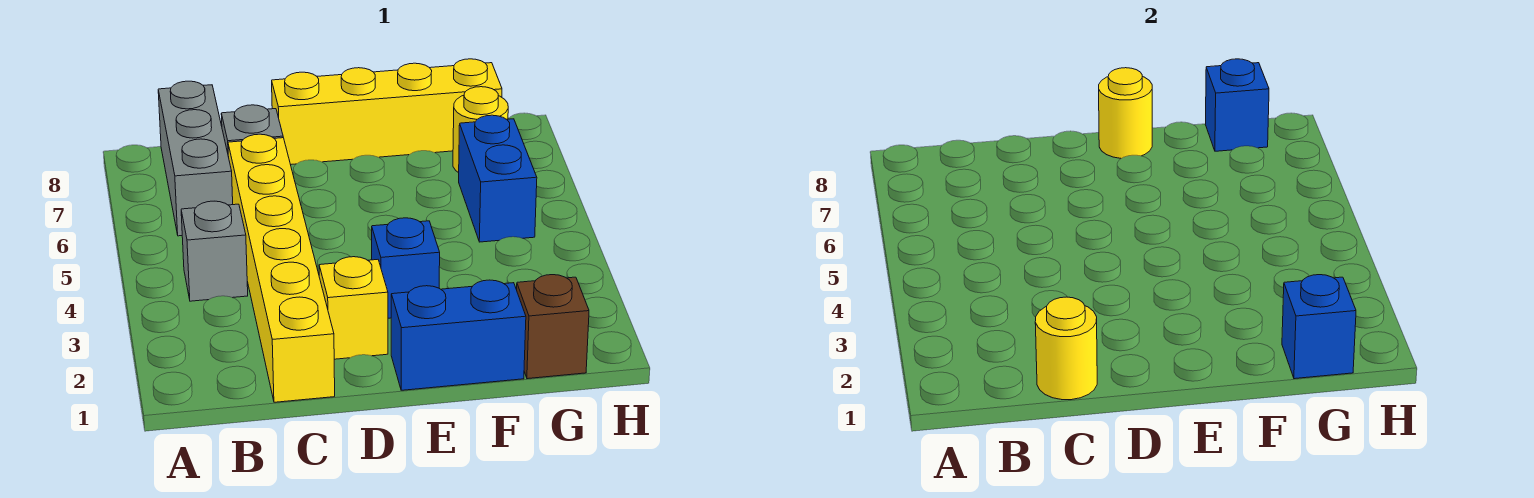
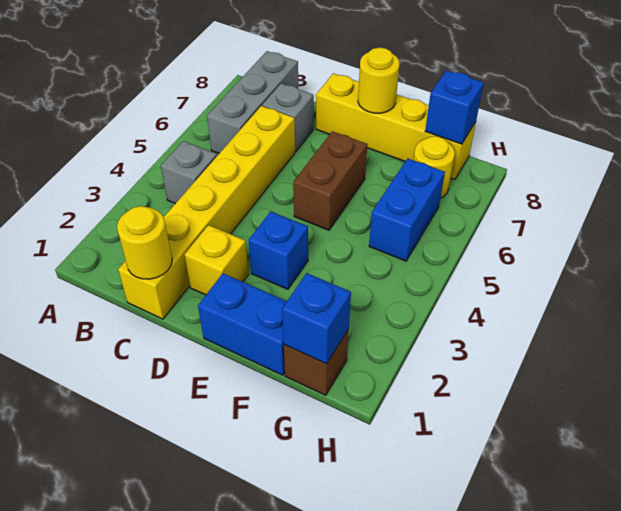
none -> brown 1x2 brick [293,131,367,230]

